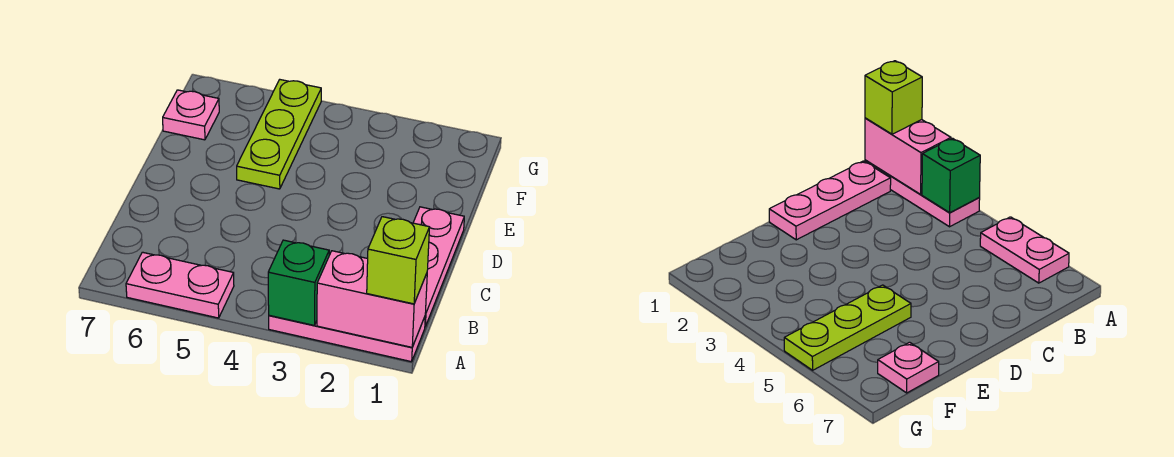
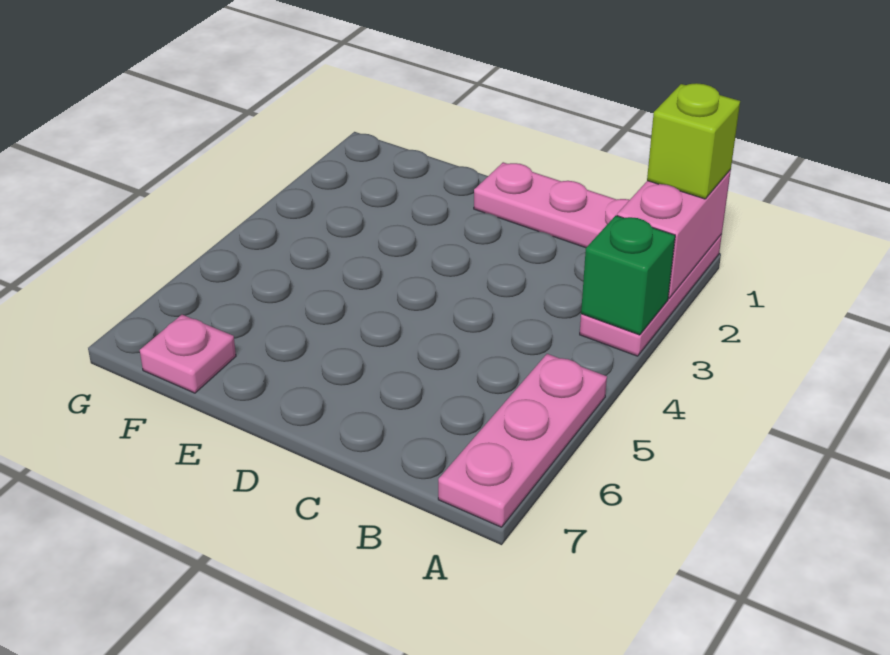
pink 1x2 plate [126,252,234,318] -> pink 1x3 plate [438,354,607,527]
lime 1x3 plate [237,80,321,189] -> none

